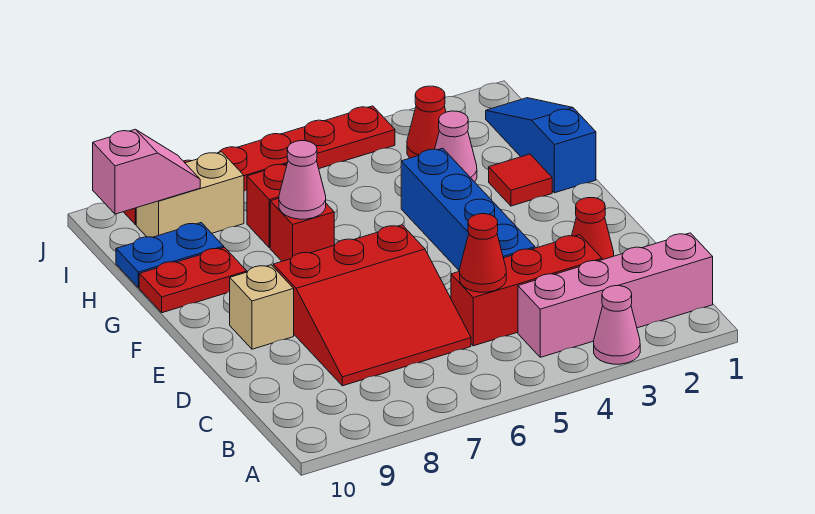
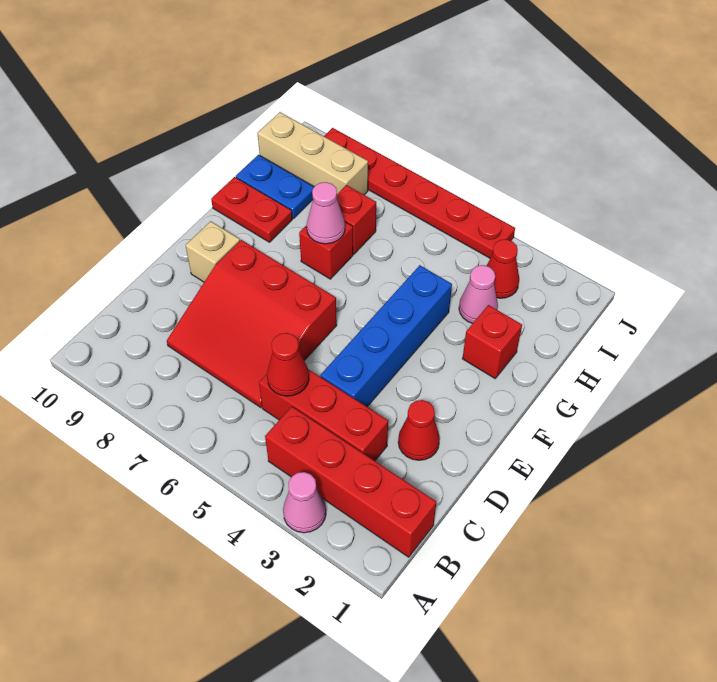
pink 1x4 brick [518,233,713,357] -> red 1x4 brick [265,407,436,557]
blue 1x3 slope [486,98,596,193] -> none
red 1x1 tile [489,154,552,206] -> red 1x1 brick [463,305,522,378]
tan 1x2 brick [136,152,244,237] -> tan 1x3 brick [257,112,368,195]
pink 1x2 slope [93,129,200,214] -> none

